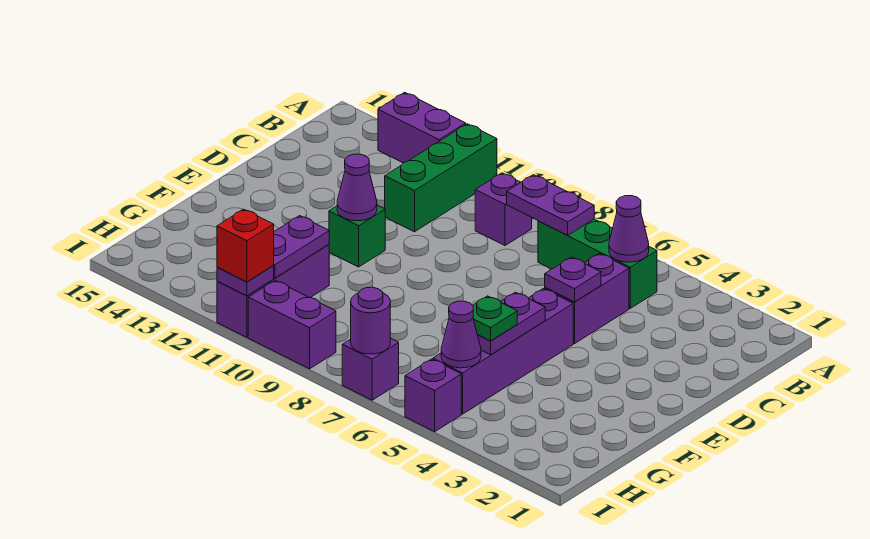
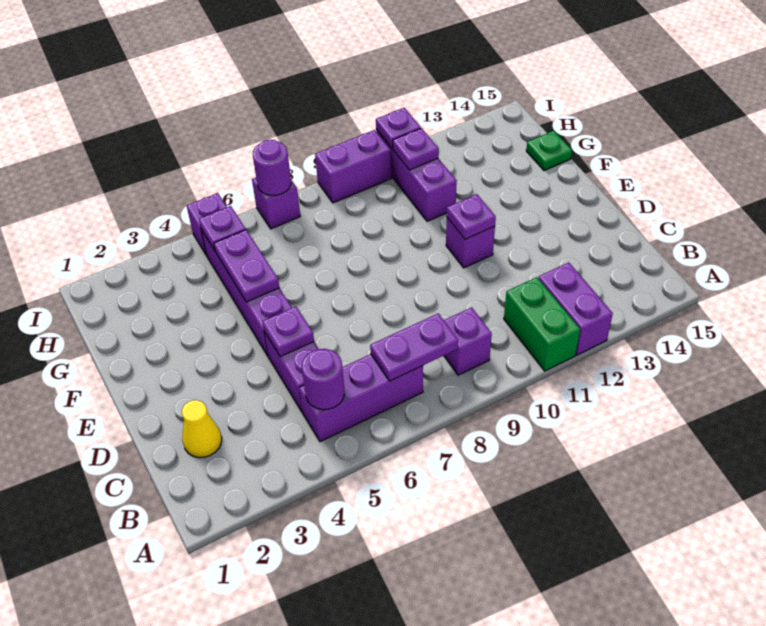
green 1x3 brick [385,124,497,232] -> green 1x2 brick [504,277,580,371]
purple 1x2 brick [378,92,466,163] -> purple 1x2 brick turned to [538,262,613,355]
green 1x3 brick [538,219,657,308] -> purple 1x3 brick [299,354,423,442]
purple 1x1 cone [609,196,649,262] -> purple 1x1 round brick [302,349,344,410]
none -> yellow 1x1 cone [182,400,222,458]
green 1x1 brick [329,205,385,267] -> purple 1x1 brick [446,218,495,268]
purple 1x1 cone [337,154,377,221] -> purple 1x1 plate [447,194,496,239]
green 1x1 plate [473,296,517,341] -> green 1x1 plate moved to [526,131,572,171]
purple 1x2 plate [273,216,329,278] -> purple 1x1 plate [393,128,439,170]
purple 1x1 cone [441,301,481,368] -> purple 1x1 plate [199,206,246,251]
red 1x1 brick [217,209,274,282] -> none

